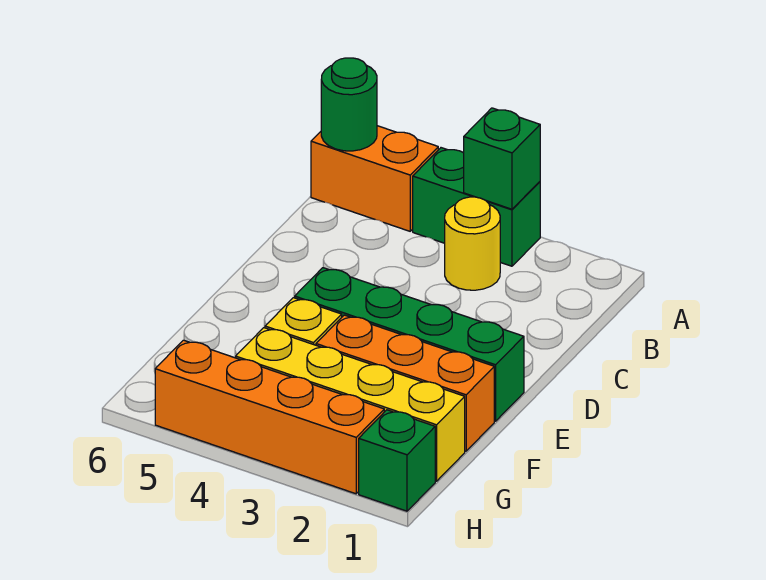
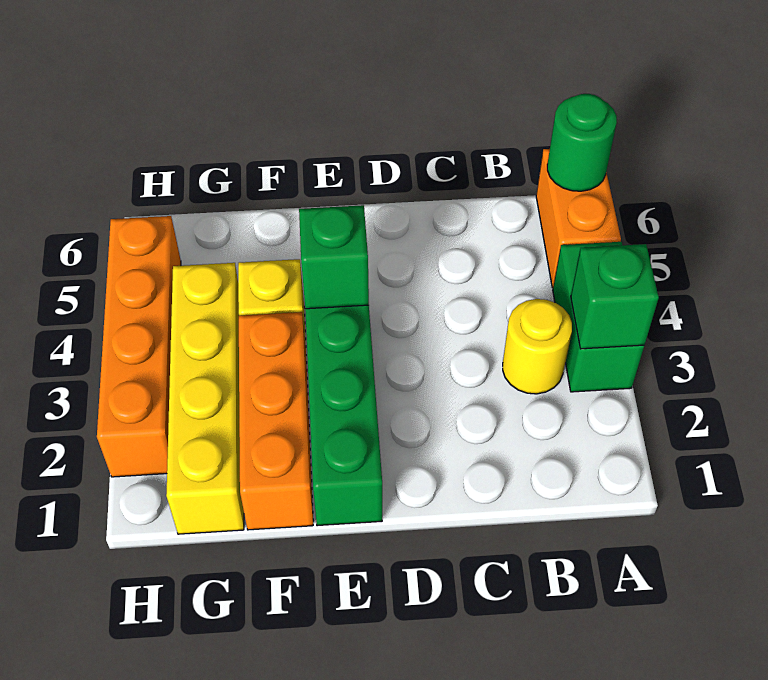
green 1x1 brick [359,410,435,511] -> green 1x1 brick moved to [299,205,369,309]

